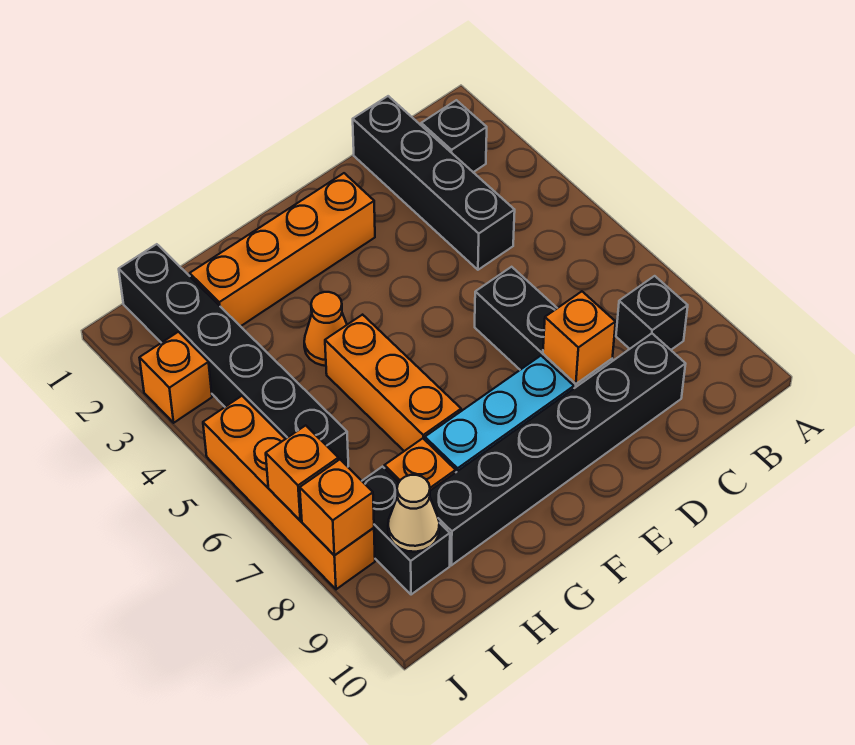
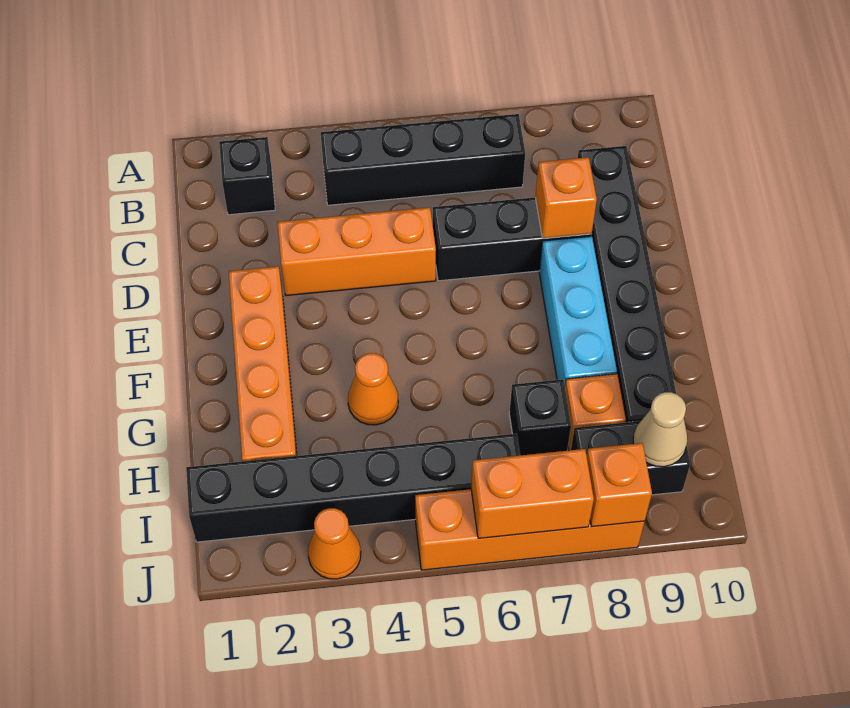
black 1x1 brick [616,276,688,350] -> black 1x1 brick moved to [509,379,571,455]
black 1x4 brick [353,96,515,270] -> black 1x4 brick moved to [321,114,525,205]
orange 1x3 brick [325,315,461,451] -> orange 1x3 brick moved to [277,207,436,296]
orange 1x1 brick [140,332,212,423] -> orange 1x1 cone [308,508,361,579]
orange 1x1 brick [266,425,338,520] -> orange 1x2 brick [471,449,594,538]

